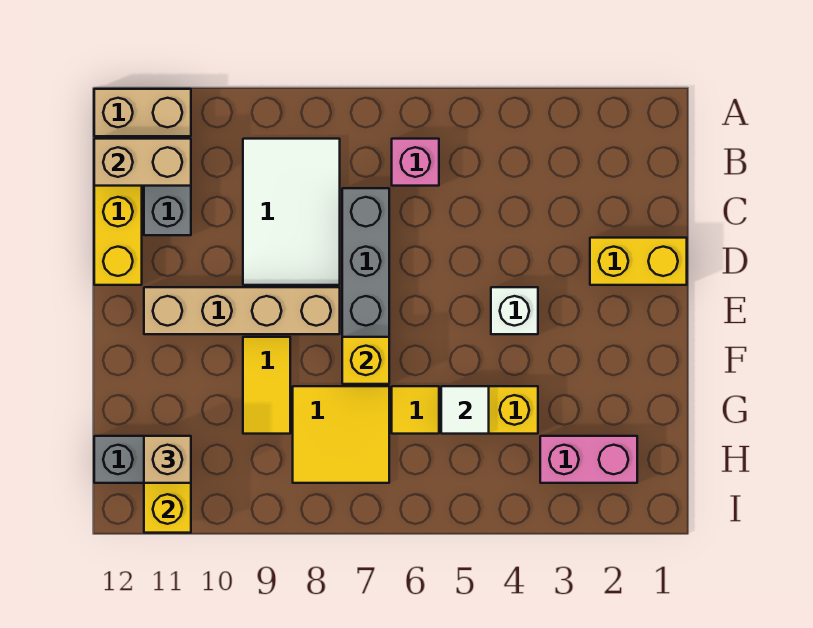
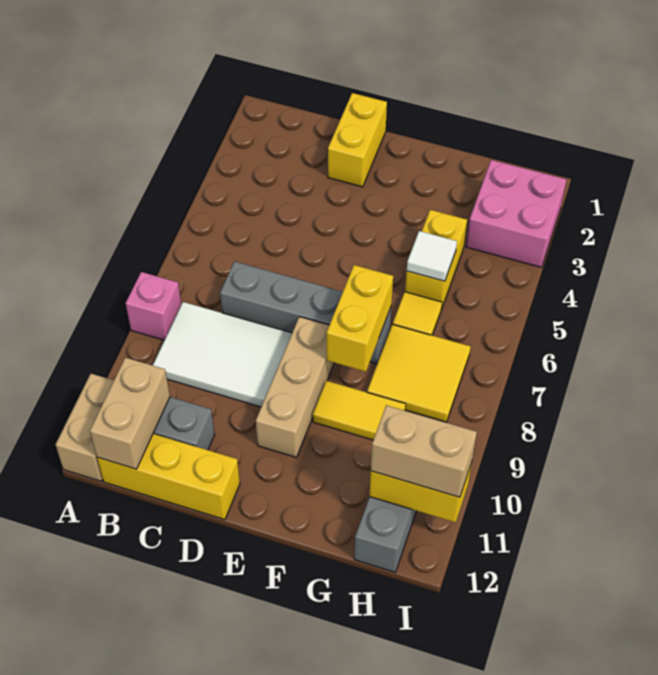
pink 1x1 brick [392,139,439,186] -> pink 1x1 brick moved to [126,272,181,340]
white 1x1 brick [491,287,538,334] -> none
tan 1x4 brick [144,287,340,334] -> tan 1x3 brick [256,317,334,457]
yellow 1x1 brick [342,337,389,384] -> yellow 1x2 brick [327,265,393,372]
pink 1x2 brick [540,436,637,483] -> pink 2x2 brick [466,160,567,267]
tan 1x1 brick [144,436,191,483] -> tan 1x2 brick [371,405,477,497]

